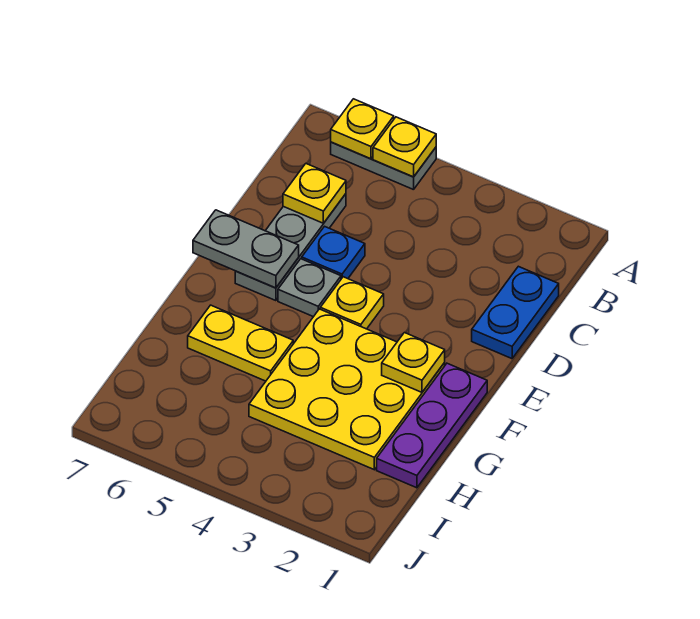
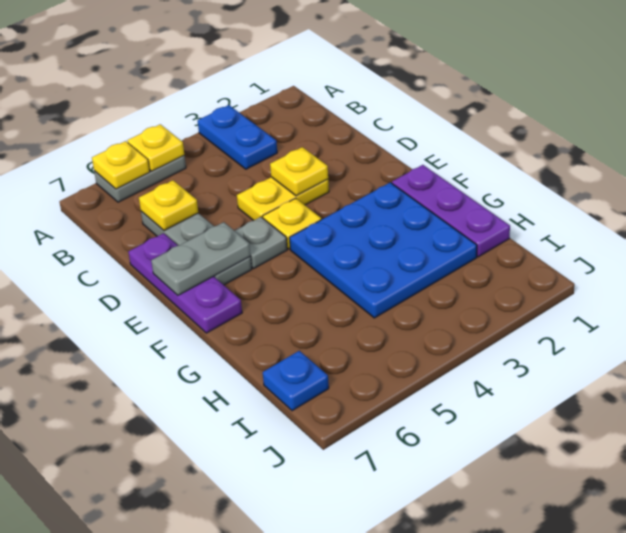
blue 1x2 plate [472,266,559,359] -> blue 1x2 plate moved to [198,105,277,169]
blue 1x1 plate [302,226,365,279] -> blue 1x1 plate moved to [263,351,329,411]
none -> purple 1x3 plate [128,233,242,333]
yellow 3x3 plate [249,309,445,470] -> blue 3x3 plate [289,183,477,318]
yellow 1x1 plate [382,332,445,392] -> yellow 1x1 plate moved to [270,147,328,196]
yellow 1x2 plate [188,305,293,381] -> yellow 1x2 plate moved to [237,177,329,221]

